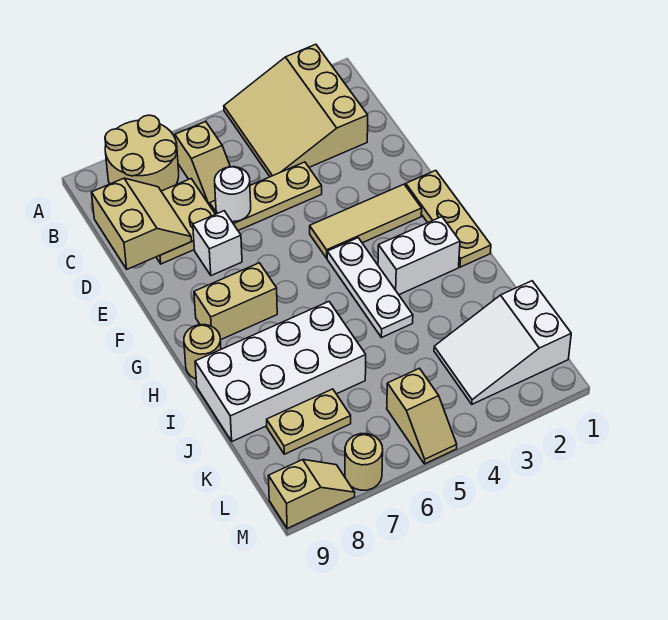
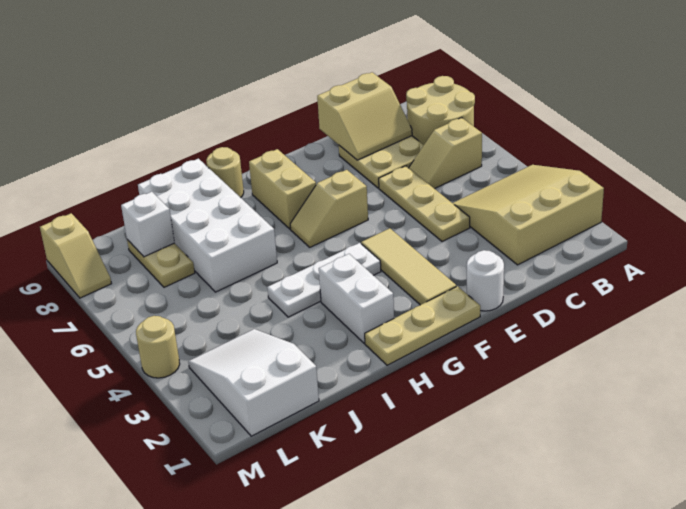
white 1x1 round brick [215,167,251,222] -> white 1x1 round brick moved to [467,250,504,311]
white 1x1 brick [193,211,242,276] -> white 1x1 brick moved to [121,192,175,257]
tan 1x2 slope [387,368,457,464] -> tan 1x2 slope moved to [290,170,368,247]
tan 1x1 round brick [345,434,383,490] -> tan 1x1 round brick moved to [136,316,180,378]

